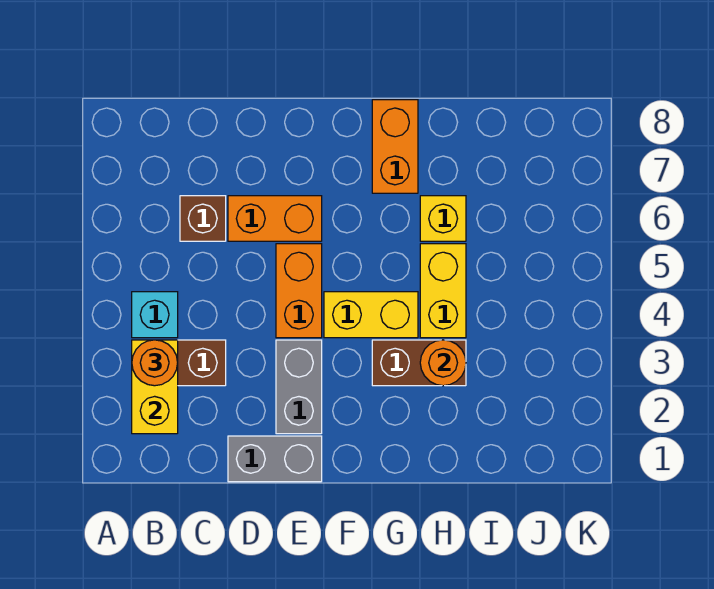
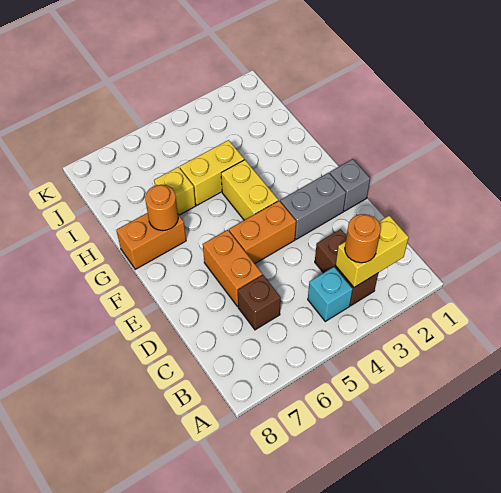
grey 1x2 brick [228,436,322,482] -> grey 1x1 brick [330,159,370,211]
brown 1x2 brick [372,340,466,386] -> none
orange 1x1 round brick [420,340,466,386] -> orange 1x1 round brick moved to [145,185,178,231]

